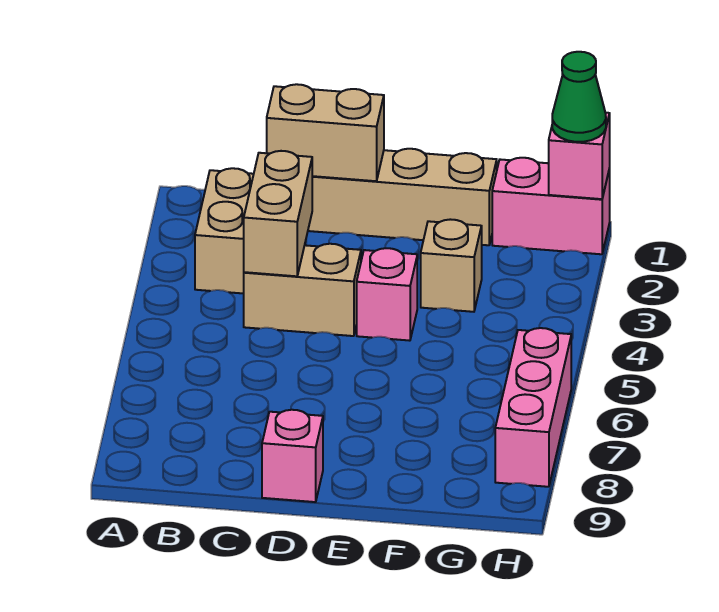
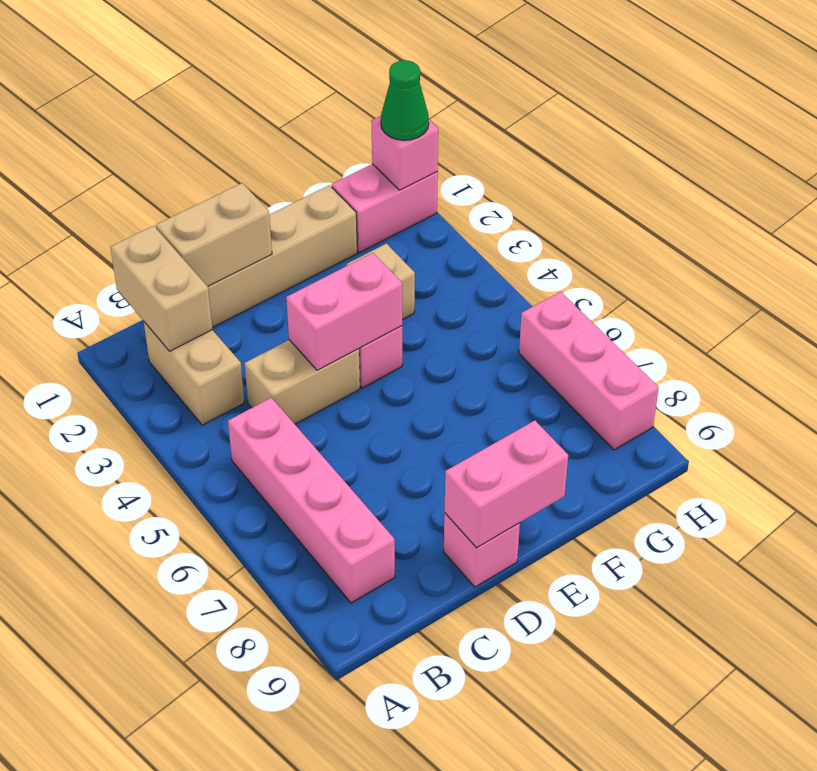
none -> pink 1x4 brick [228,398,395,603]
tan 1x2 brick [244,151,313,276] -> tan 1x2 brick moved to [110,226,212,351]
none -> pink 1x2 brick [286,253,402,370]
none -> pink 1x2 brick [444,421,568,548]

